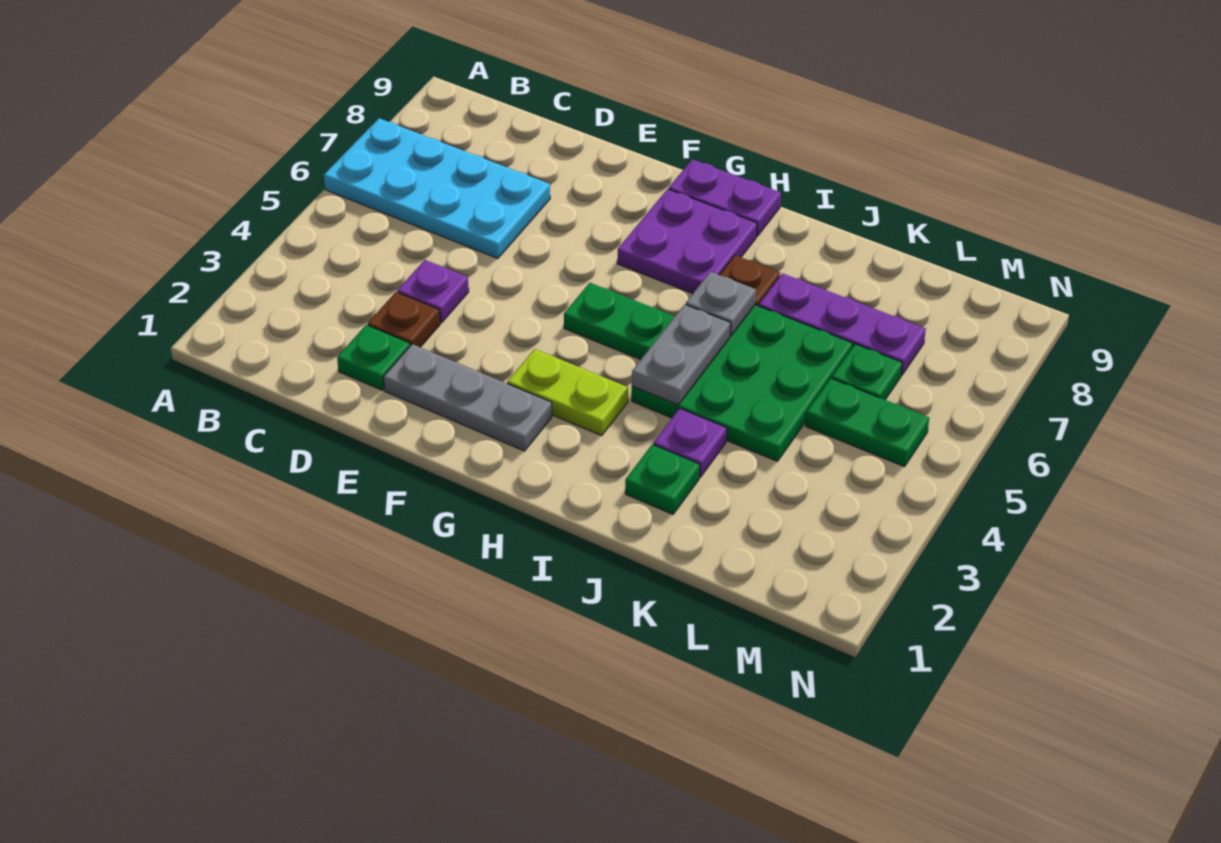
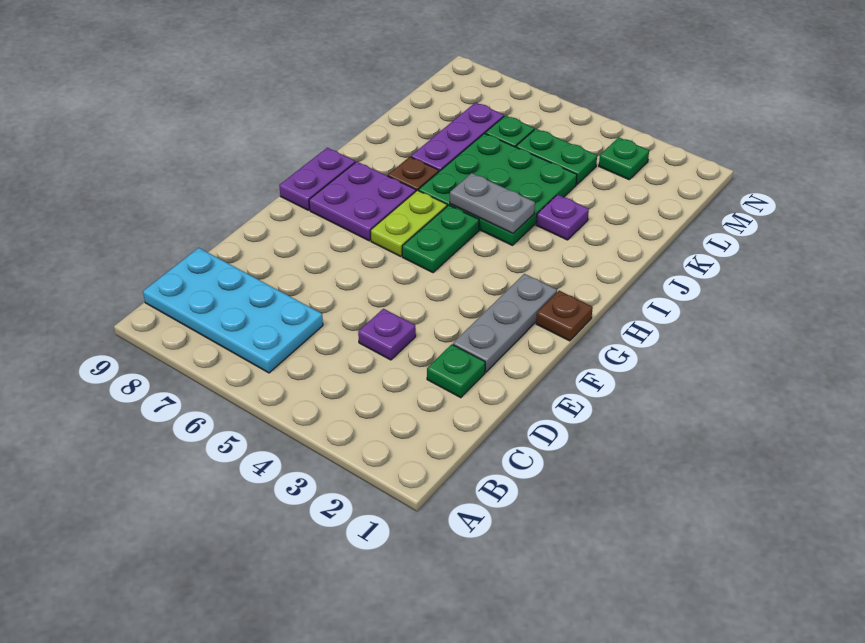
cyan 2x4 plate [324,118,550,259] -> cyan 2x4 plate turned to [143,248,323,373]
brown 1x1 plate [368,292,440,347] -> brown 1x1 plate moved to [536,291,593,341]
lime 1x2 plate [507,349,628,436] -> lime 1x2 plate moved to [370,190,447,257]
grey 1x1 plate [686,272,756,336] -> none
green 1x1 plate [625,444,700,514] -> green 1x1 plate moved to [599,137,649,180]
green 1x2 plate [806,378,929,467] -> green 1x2 plate turned to [516,129,597,185]

